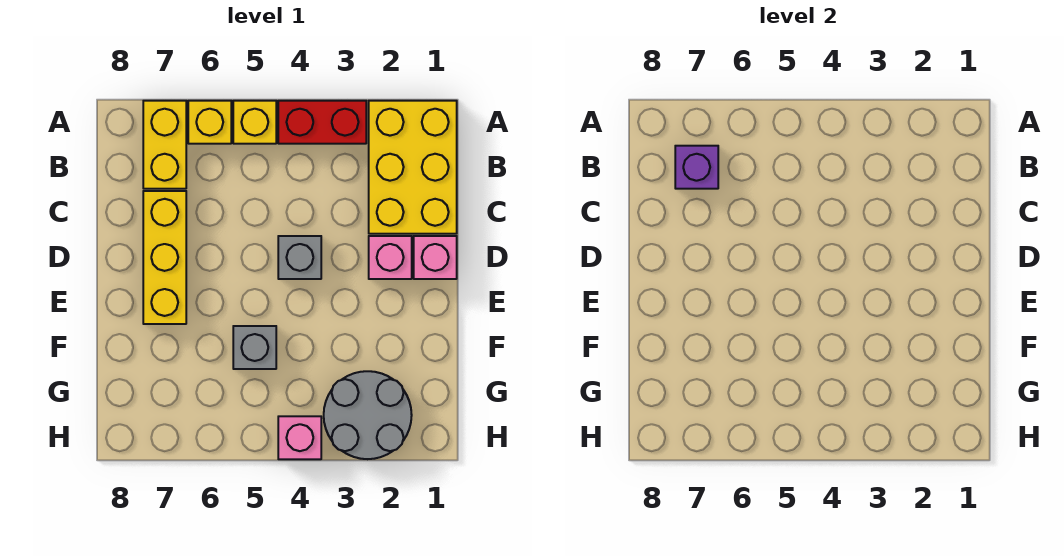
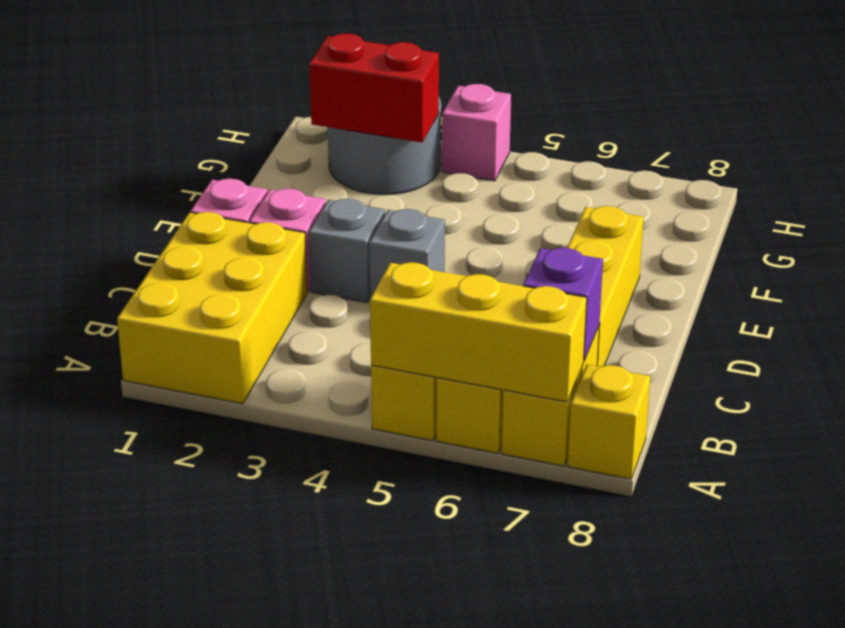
red 1x2 brick [278,101,366,144] -> red 1x2 brick moved to [309,33,439,142]
none -> yellow 1x3 brick [370,262,587,402]
none -> yellow 1x1 brick [568,365,650,479]
grey 1x1 brick [233,326,276,369] -> grey 1x1 brick moved to [309,199,385,303]

